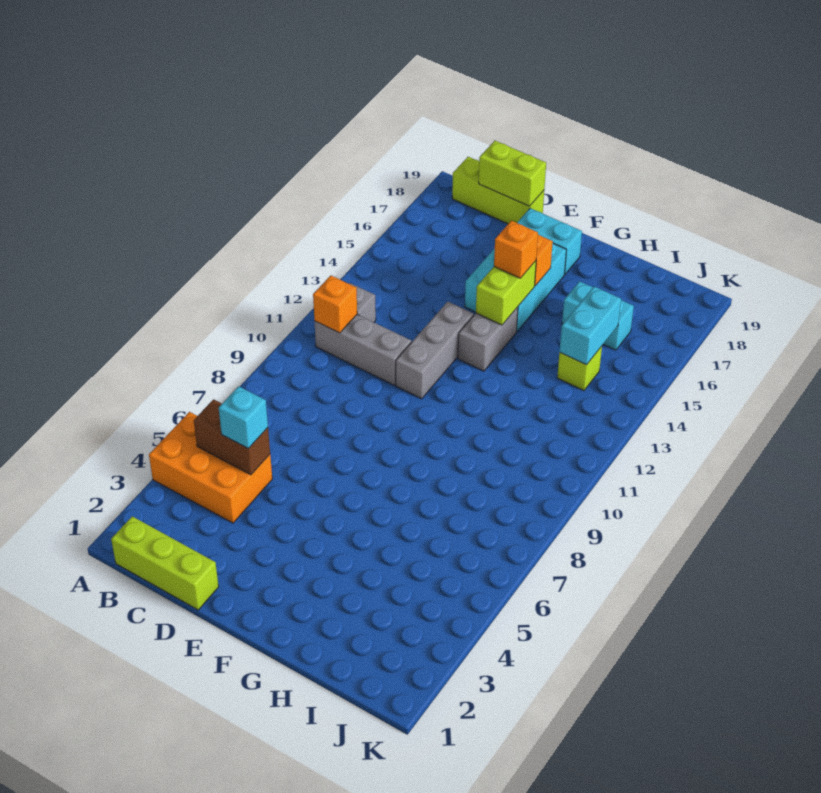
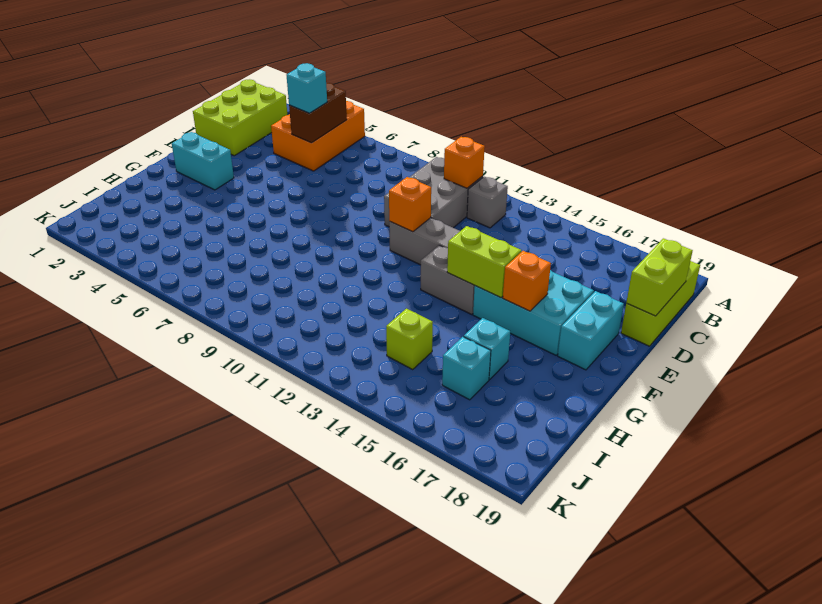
lime 1x3 brick [111,516,219,610] -> lime 2x3 brick [193,79,287,156]
grey 1x3 brick [314,315,411,385] -> grey 2x3 brick [384,157,483,228]
orange 1x1 brick [494,221,538,278] -> orange 1x1 brick moved to [389,177,431,232]
cyan 1x2 brick [560,287,621,365] -> cyan 1x2 brick moved to [172,132,234,190]

